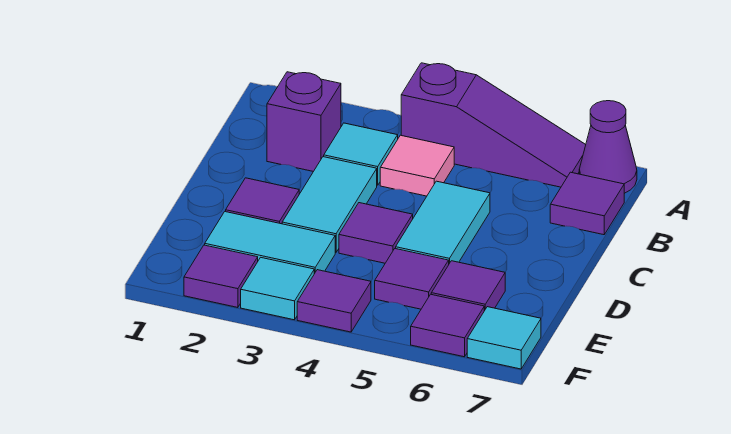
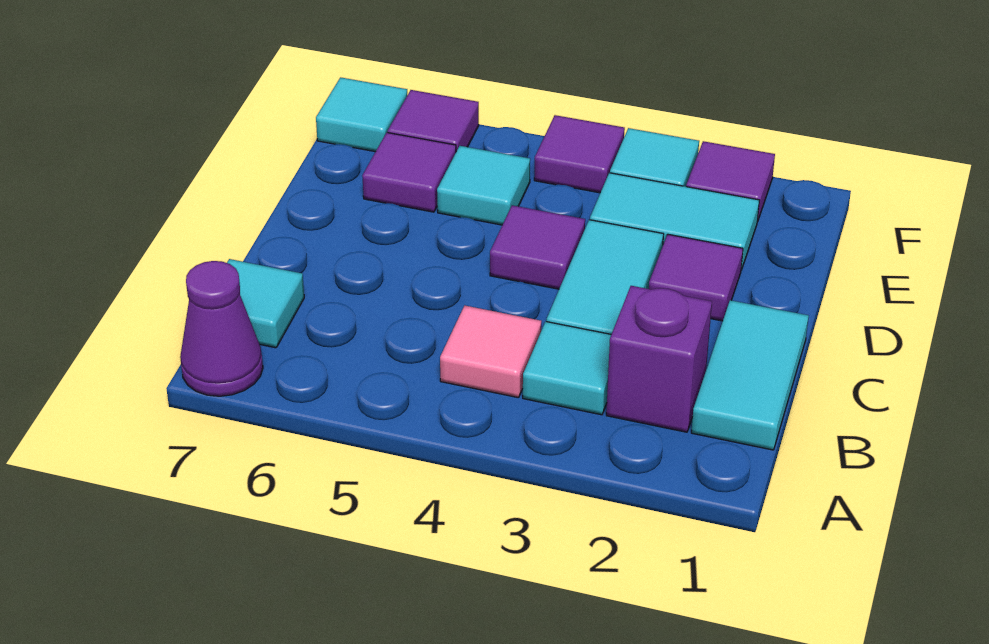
purple 1x3 slope [401,63,586,187] -> none
purple 1x1 tile [550,172,624,235] -> cyan 1x1 tile [227,259,304,348]
cyan 1x2 tile [396,181,490,264] -> cyan 1x2 tile moved to [691,300,809,450]
purple 1x1 tile [375,249,449,309] -> cyan 1x1 tile [437,146,530,225]

